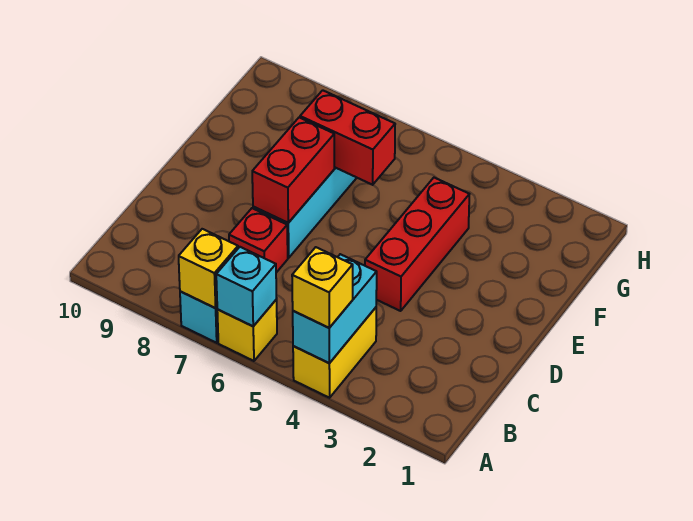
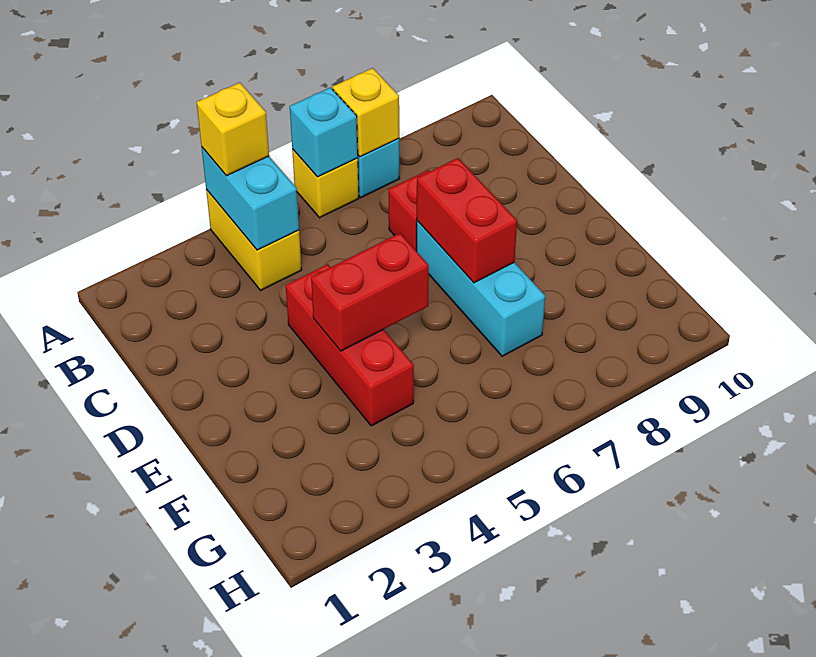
red 1x2 brick [300,90,395,185] -> red 1x2 brick moved to [311,233,429,351]

